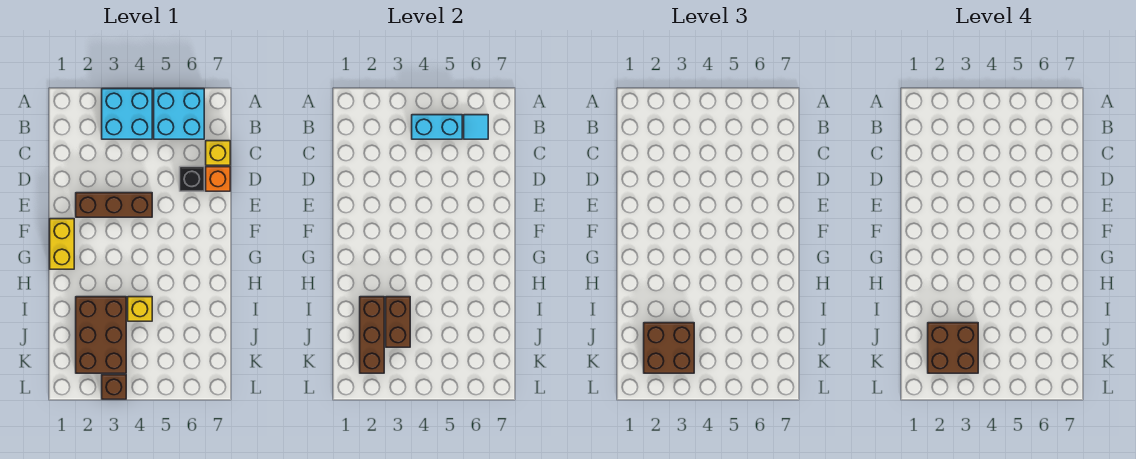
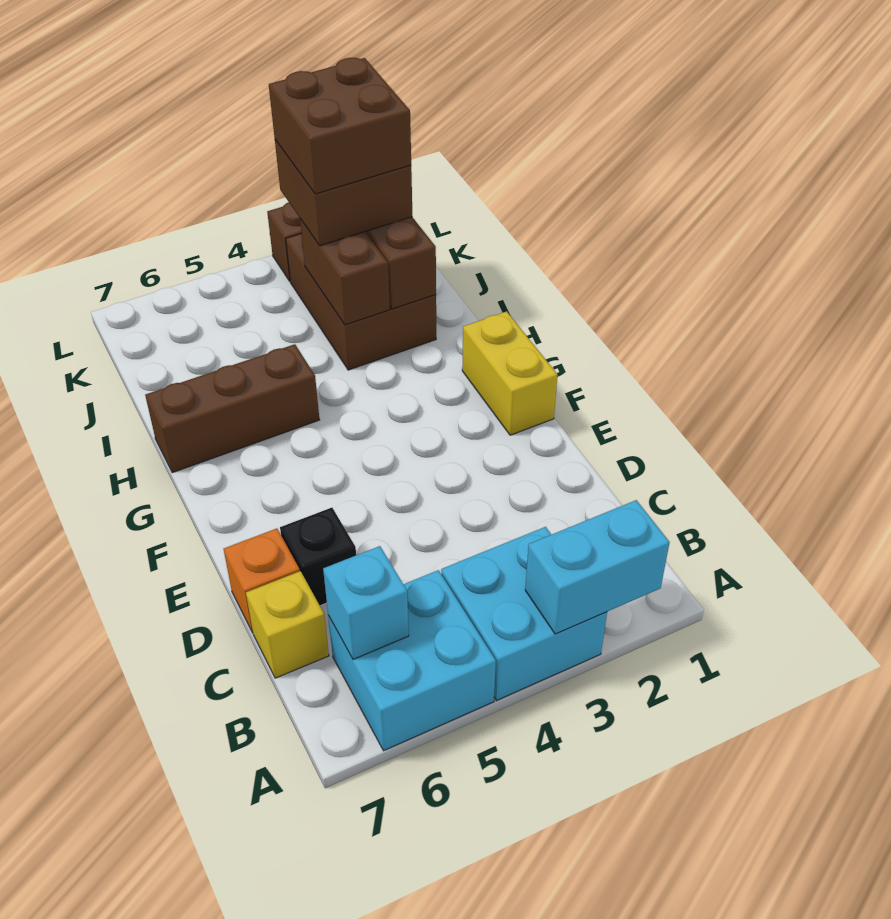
cyan 1x2 brick [412,115,462,139] -> cyan 1x2 brick moved to [525,500,670,634]
cyan 1x1 tile [464,115,488,139] -> cyan 1x1 brick [323,546,409,659]
brown 1x3 brick [76,193,152,217] -> brown 1x3 brick moved to [145,344,320,473]
yellow 1x1 brick [128,297,152,321] -> none

